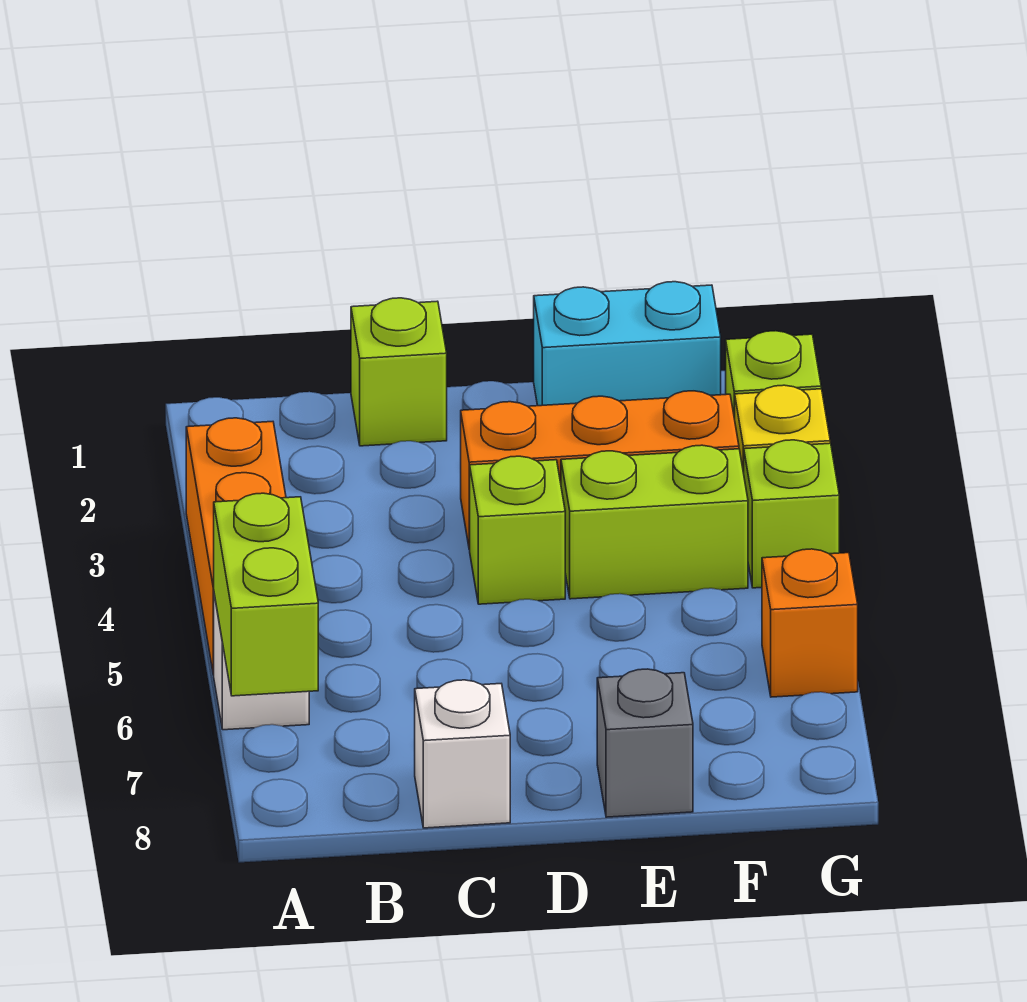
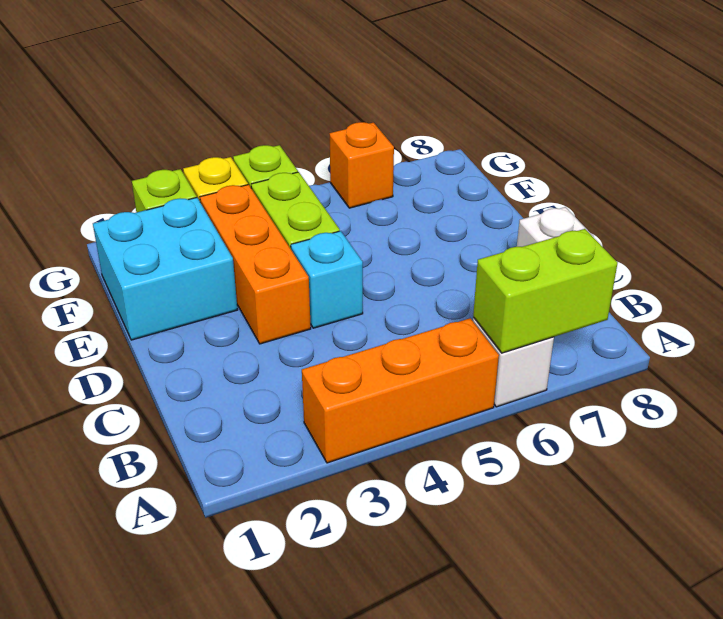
lime 1x1 brick [351,298,447,446] -> none
lime 1x1 brick [469,456,565,604] -> cyan 1x1 brick [291,231,363,328]
cyan 1x2 brick [534,282,721,406] -> cyan 2x2 brick [93,198,237,340]
grey 1x1 brick [597,669,693,817] -> none

